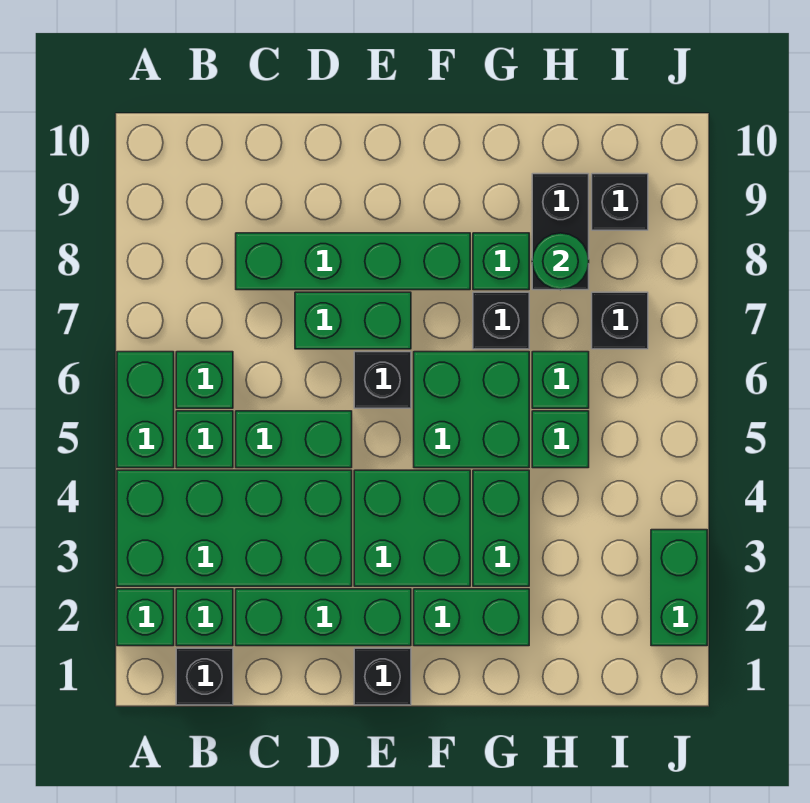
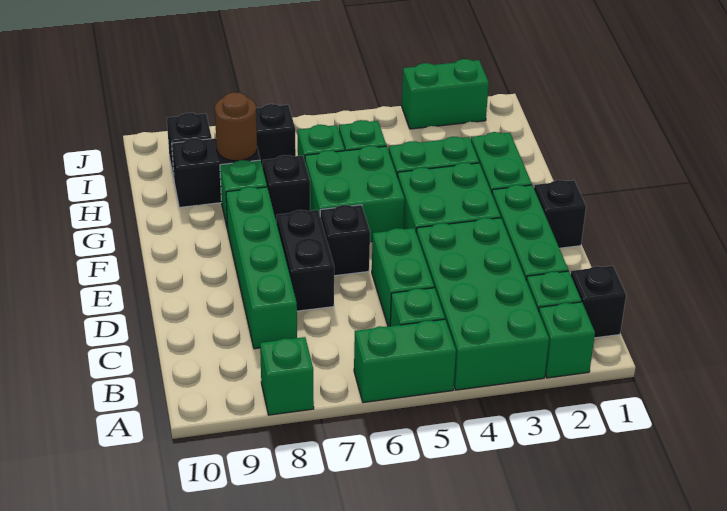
green 1x1 brick [176,352,233,408] -> green 1x1 brick moved to [260,337,314,415]
green 1x2 brick [295,292,411,349] -> black 1x2 brick [277,210,334,311]
green 1x1 round brick [532,233,589,290] -> brown 1x1 round brick [215,92,257,161]

